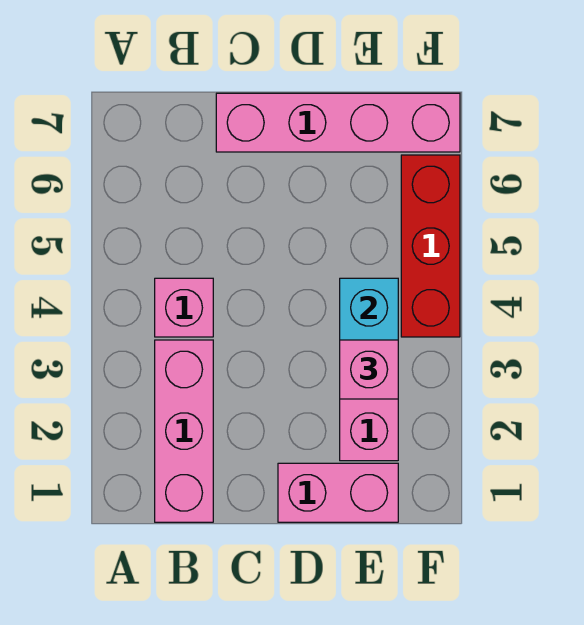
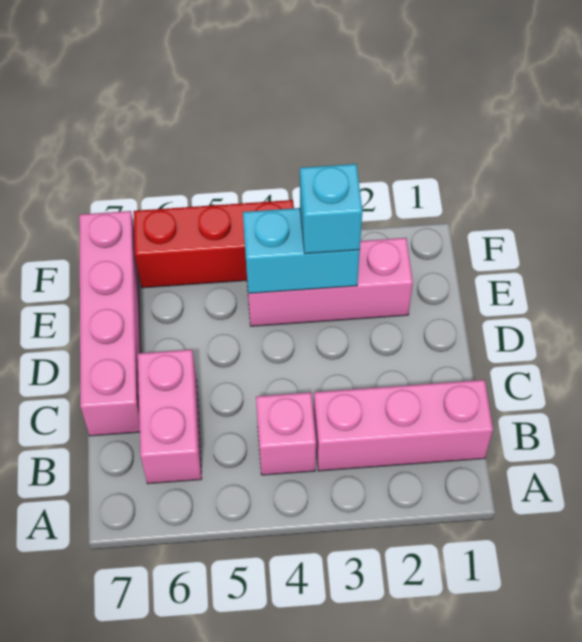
pink 1x2 brick [278,463,398,522] -> pink 1x2 brick moved to [138,350,202,484]
pink 1x1 brick [340,340,398,399] -> cyan 1x1 brick [300,164,362,254]

